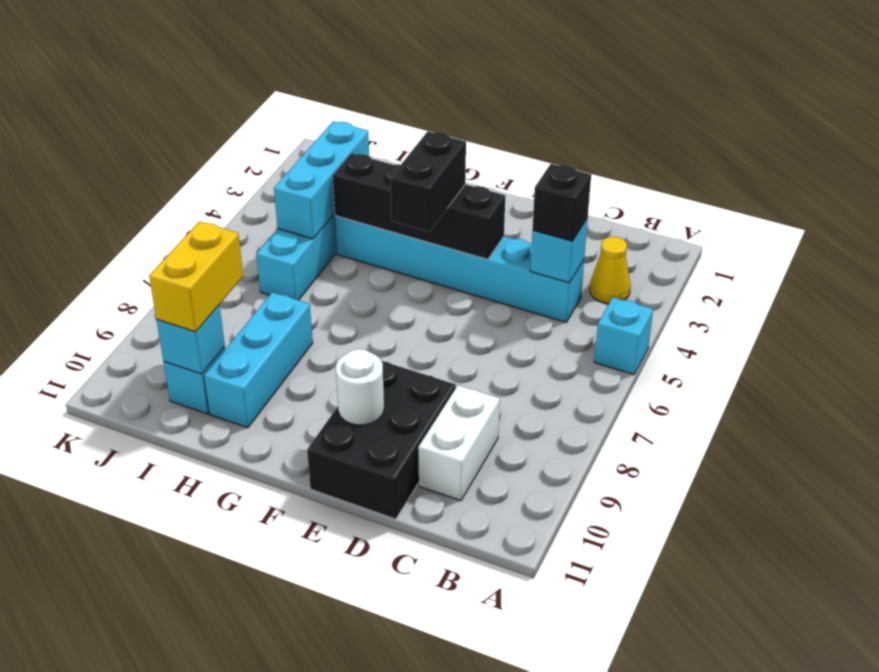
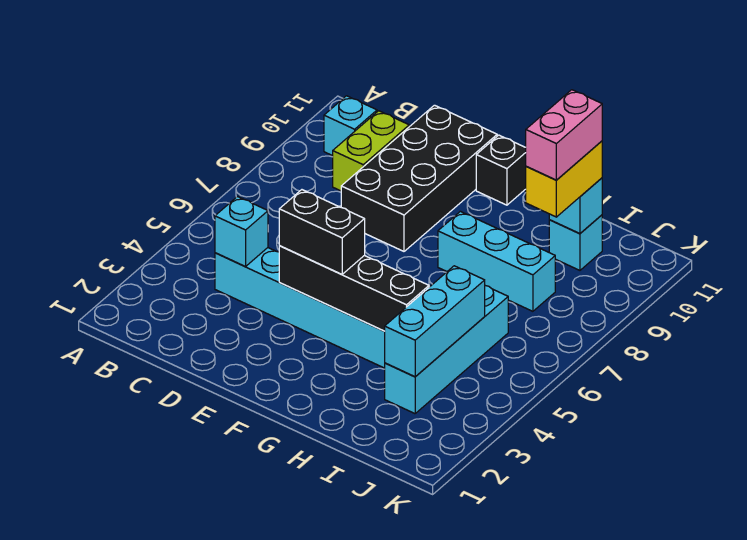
cyan 1x1 brick [594,297,653,374] -> cyan 1x1 brick moved to [324,96,377,156]
yellow 1x1 cone [590,237,631,304] -> none
black 1x1 brick [533,164,591,241] -> black 1x1 brick moved to [476,135,526,205]
white 1x2 brick [418,385,500,501] -> lime 1x2 brick [333,111,409,191]
black 2x3 brick [307,361,456,519] -> black 2x4 brick [341,105,497,251]
white 1x1 round brick [336,349,384,425] -> none
black 1x2 brick [390,131,466,232] -> black 1x2 brick turned to [279,190,365,274]
cyan 1x3 brick [204,292,313,428] -> cyan 1x3 brick turned to [438,211,555,311]
none -> pink 1x2 brick [526,90,602,180]

